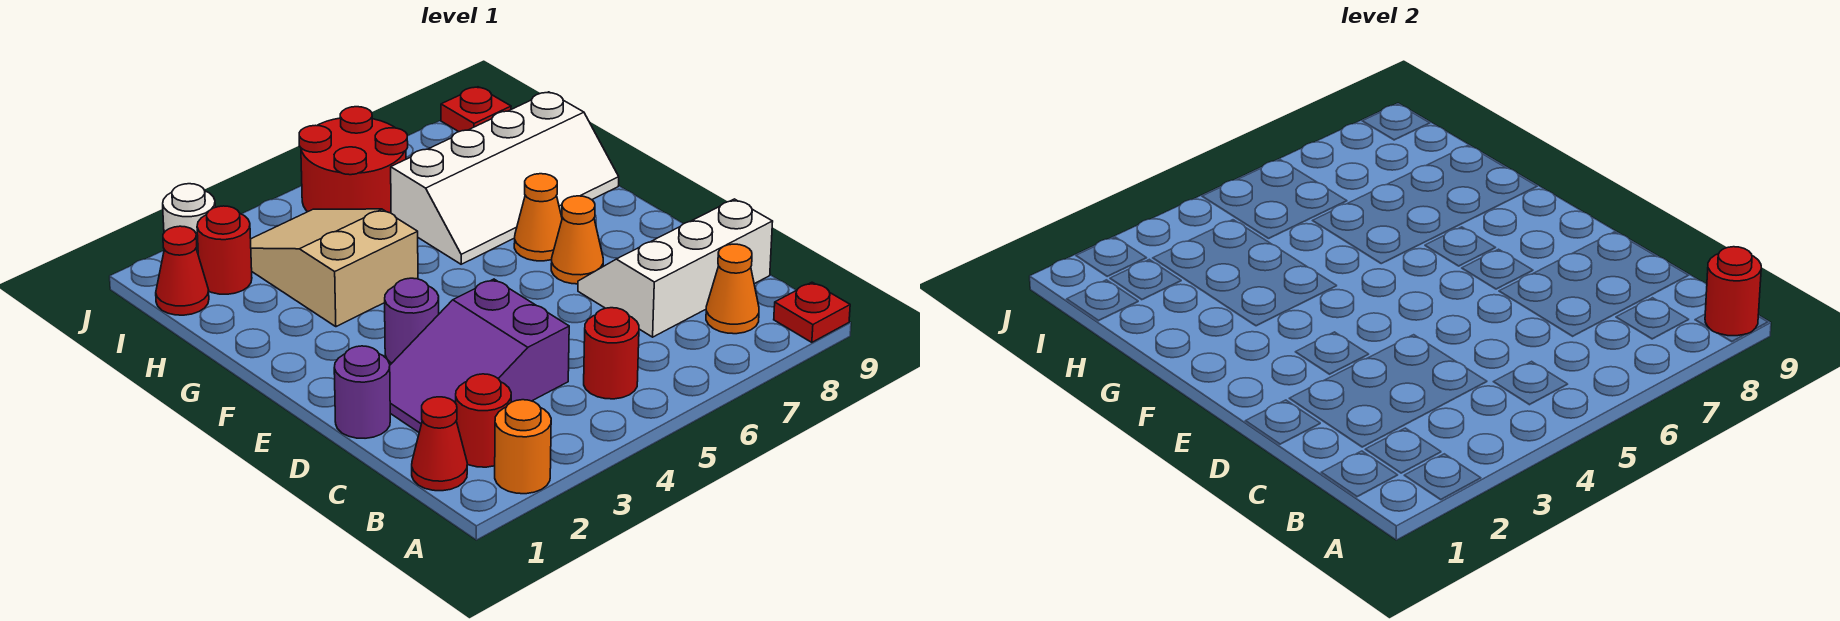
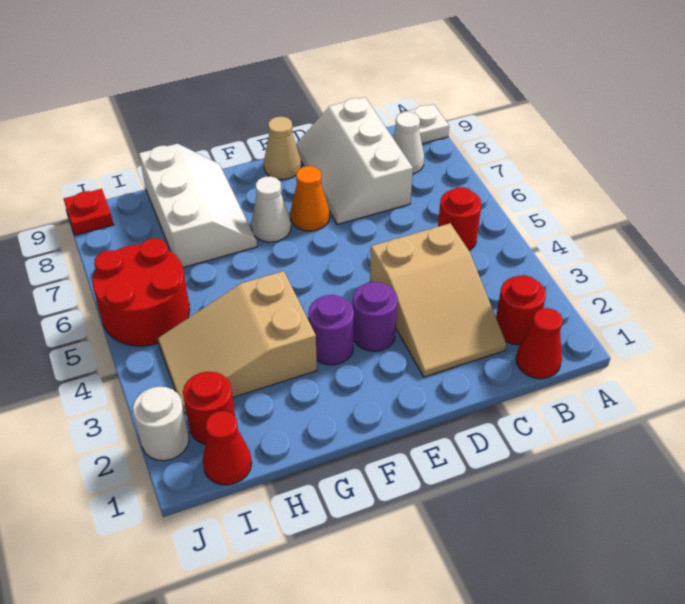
orange 1x1 round brick [495,400,551,494] -> none
red 1x1 plate [774,282,850,342] -> white 1x1 plate [405,104,449,144]
red 1x1 round brick [1705,247,1761,336] -> none
orange 1x1 cone [706,244,759,334] -> white 1x1 cone [393,112,424,174]
purple 2x3 slope [390,279,569,432] -> tan 2x3 slope [370,223,506,377]
purple 1x1 round brick [334,346,390,438] -> purple 1x1 round brick moved to [308,295,354,365]
none -> tan 1x1 cone [264,117,301,180]
orange 1x1 cone [514,174,562,261] -> white 1x1 cone [251,176,291,242]
white 2x4 slope [391,92,619,264] -> white 2x3 slope [139,144,257,267]

